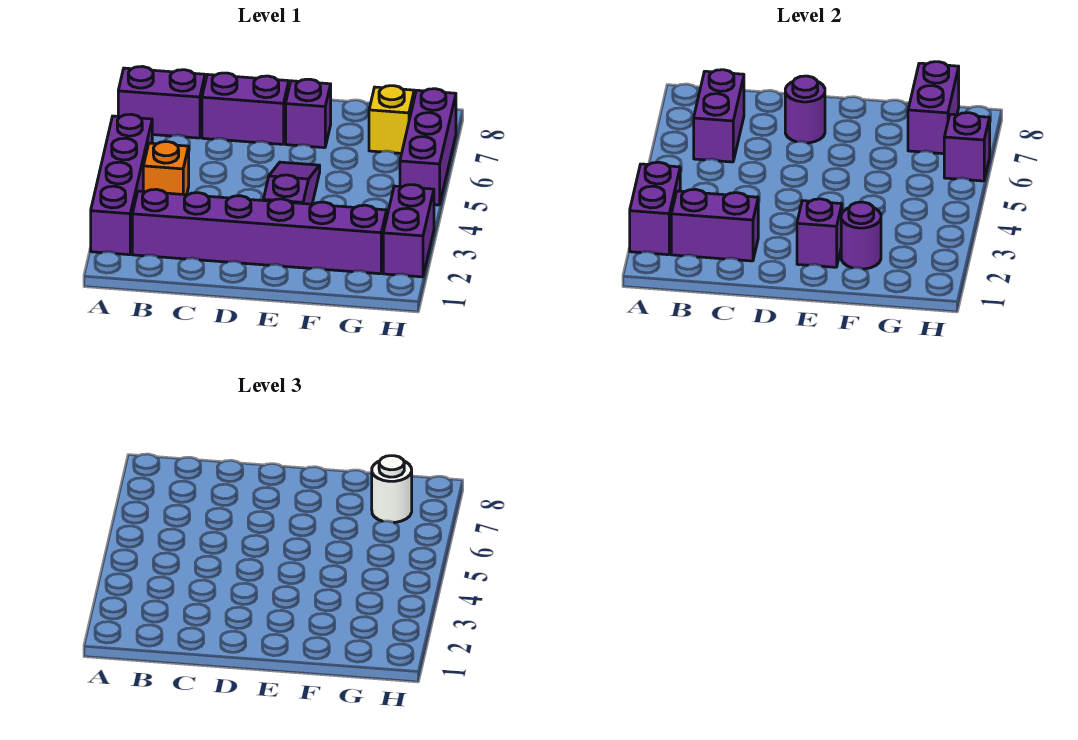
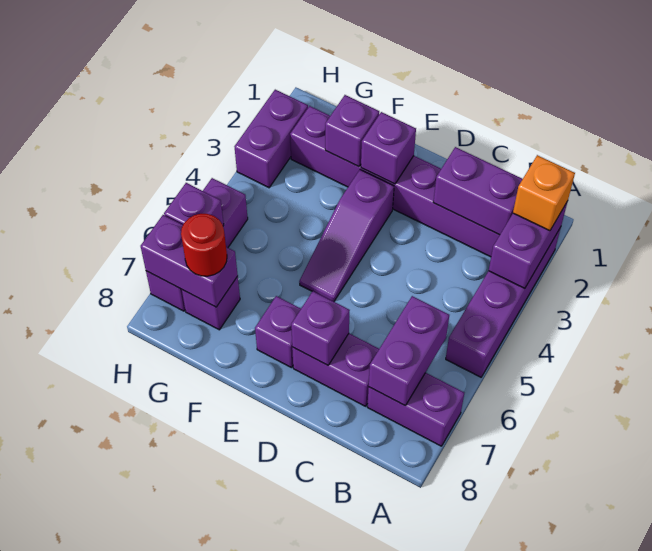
orange 1x1 brick [143,142,189,195] -> orange 1x1 brick moved to [513,155,575,231]
purple 1x1 round brick [785,76,825,143] -> purple 1x1 brick [291,291,350,365]
purple 1x1 round brick [841,202,881,269] -> purple 1x1 brick [325,95,379,167]
yellow 1x1 brick [369,86,414,153] -> purple 1x1 brick [182,277,240,330]
purple 1x2 brick [908,62,959,154] -> purple 1x2 brick turned to [141,215,238,307]
white 1x1 round brick [372,456,412,522] -> red 1x1 round brick [181,214,227,276]

